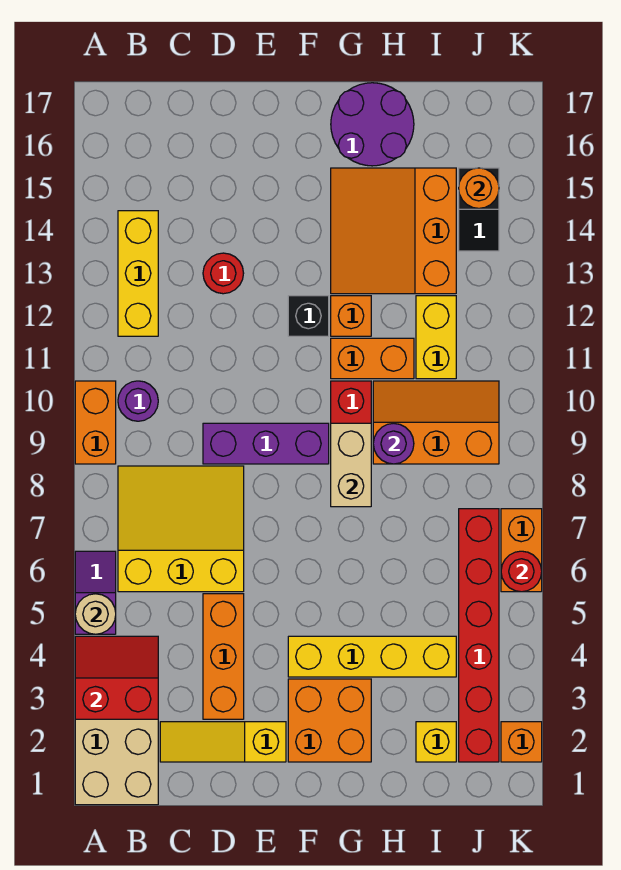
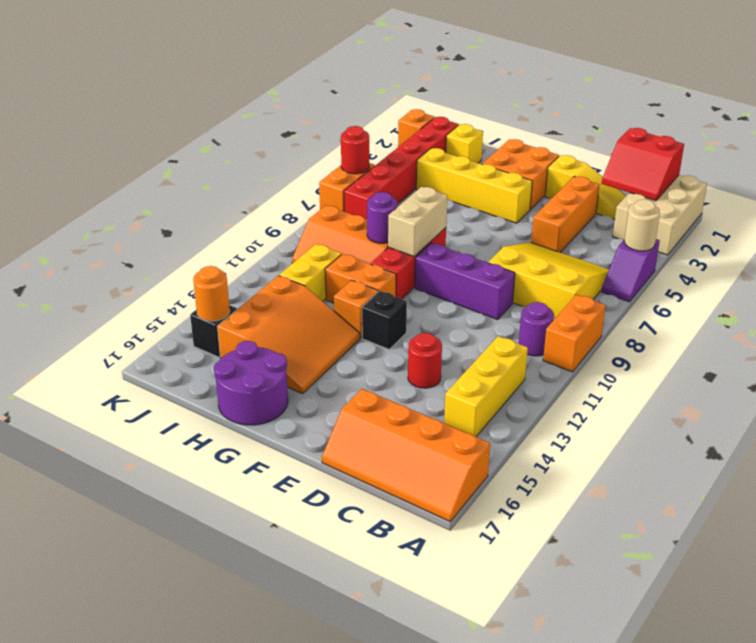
red 2x2 slope [75,636,158,719] -> red 2x2 slope moved to [602,128,684,201]
none -> orange 2x4 slope [322,389,490,522]
yellow 3x3 slope [118,466,244,592] -> yellow 3x3 slope turned to [488,242,609,318]

